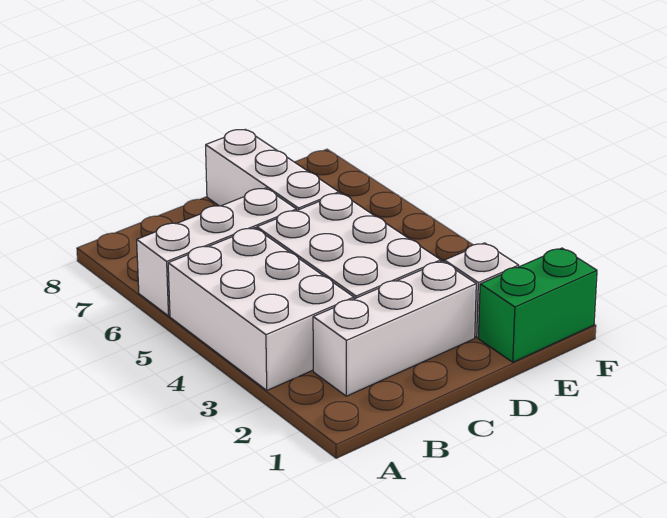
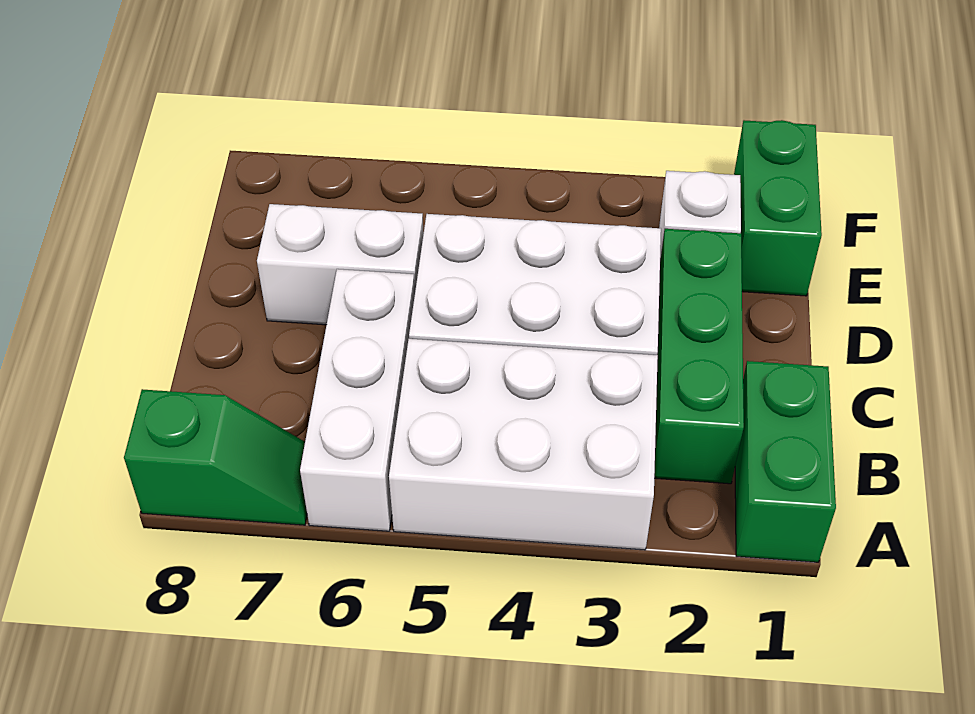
none -> green 1x2 brick [735,361,836,562]
none -> green 1x2 slope [124,389,307,525]
white 1x3 brick [313,261,476,396] -> green 1x3 brick [654,229,744,484]
white 1x3 brick [206,129,339,211] -> white 1x2 brick [257,204,424,325]

